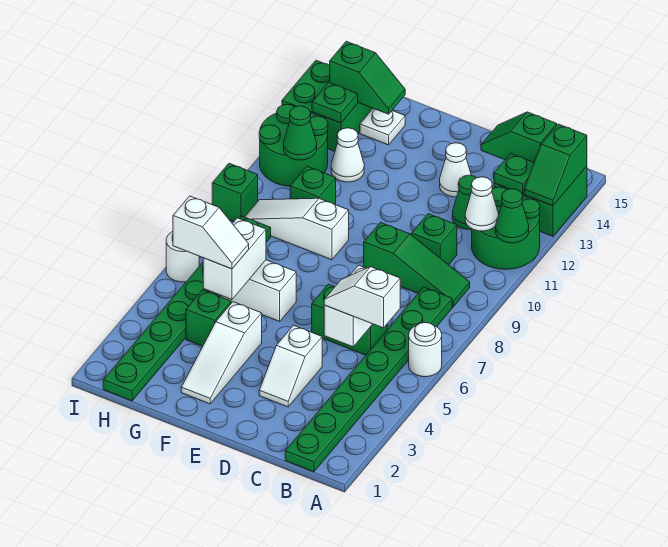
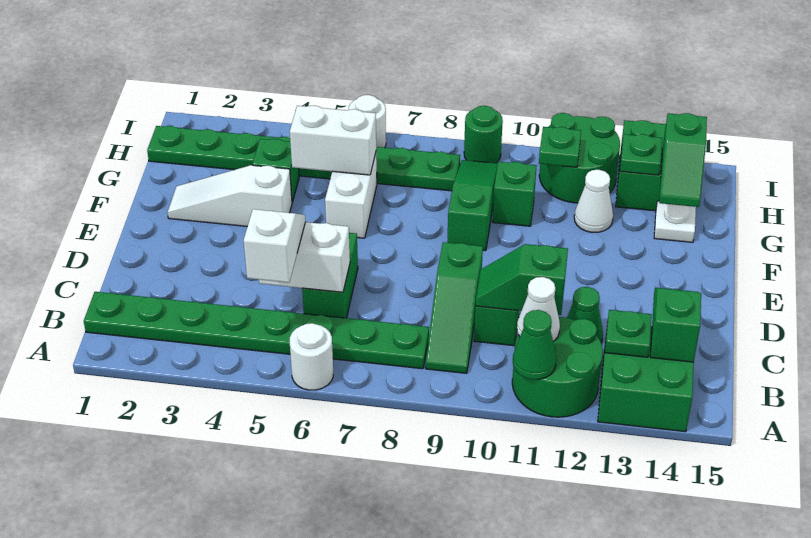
green 1x2 slope [524,124,587,206] -> green 1x2 slope moved to [475,244,568,315]
white 1x2 slope [259,325,322,407] -> none
white 1x1 cone [440,143,471,197] -> none
white 1x3 slope [245,198,349,260] -> green 1x3 slope [447,160,498,251]
white 1x2 slope [173,196,249,269] -> none
green 1x1 cone [284,106,317,160] -> green 1x1 plate [539,127,581,167]
green 1x1 brick [212,163,258,221] -> green 1x1 round brick [464,106,503,163]

